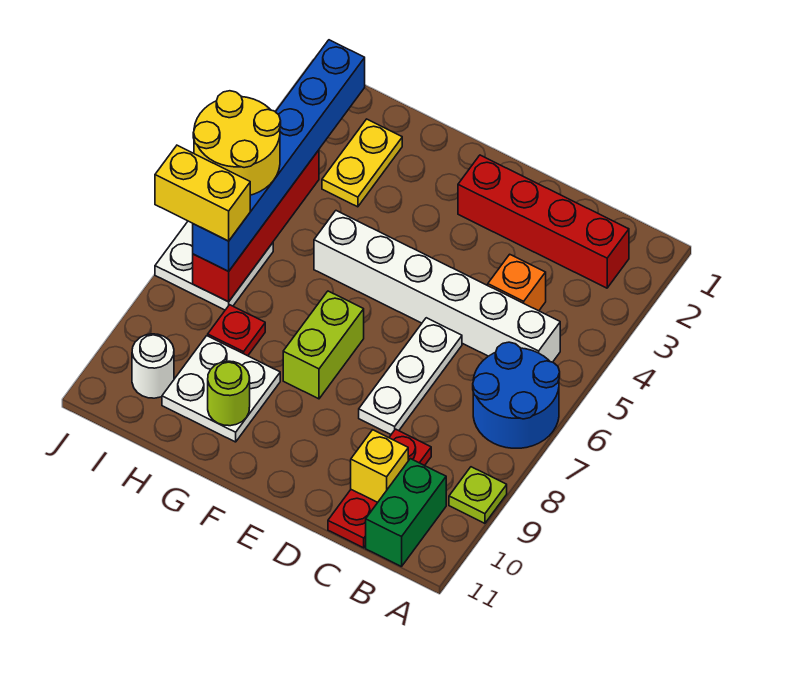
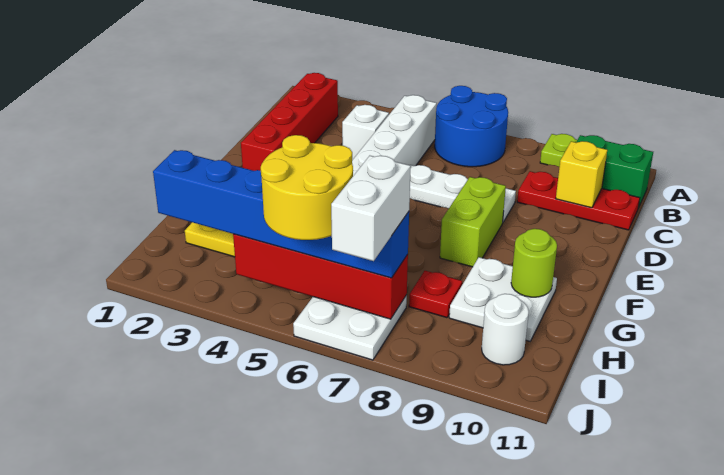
orange 1x1 brick [488,254,546,311] -> white 1x1 brick [342,105,389,160]
lime 1x2 brick [283,291,364,399] -> lime 1x2 brick turned to [440,177,506,267]
yellow 1x2 brick [155,145,250,241] -> white 1x2 brick [331,156,411,261]

